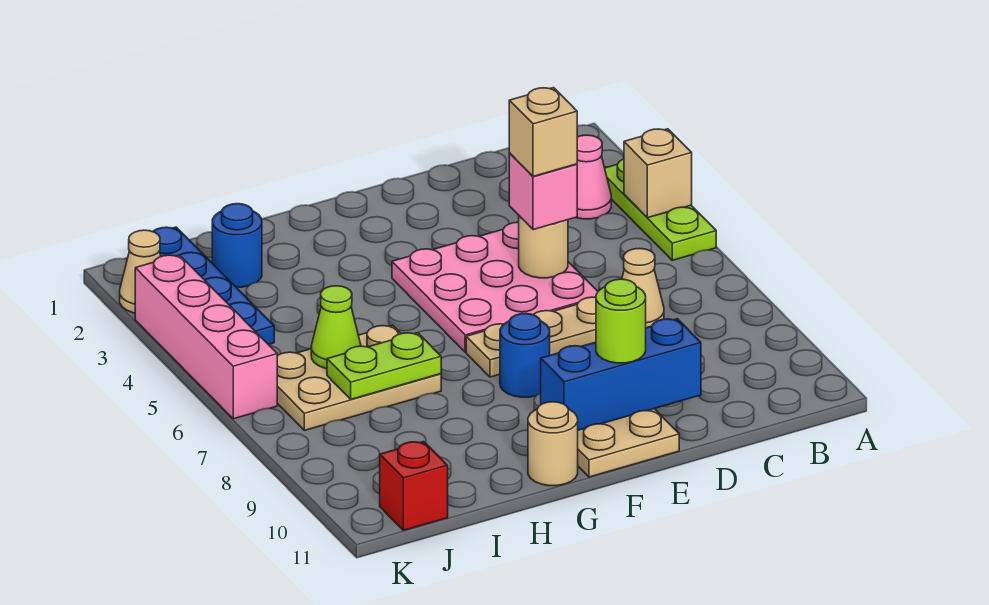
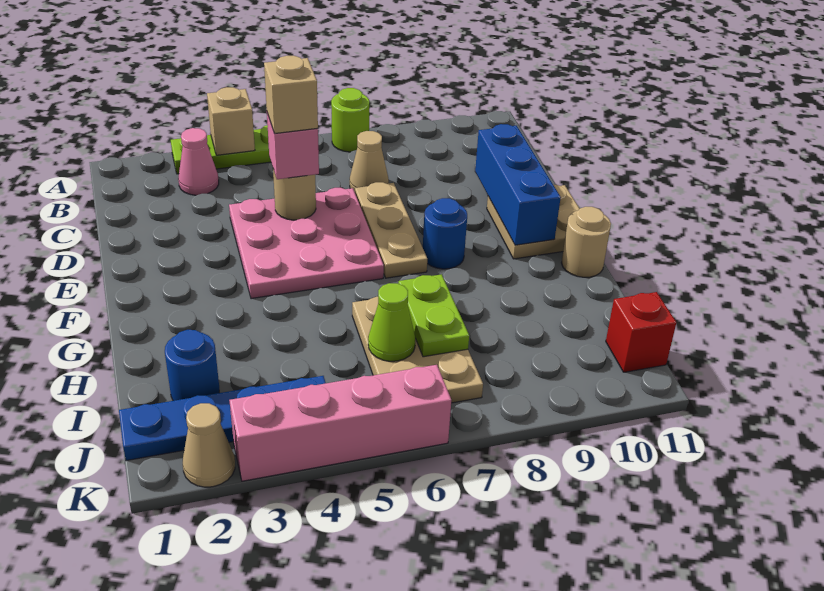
lime 1x1 round brick [596,279,646,363] -> lime 1x1 round brick moved to [331,88,369,152]

